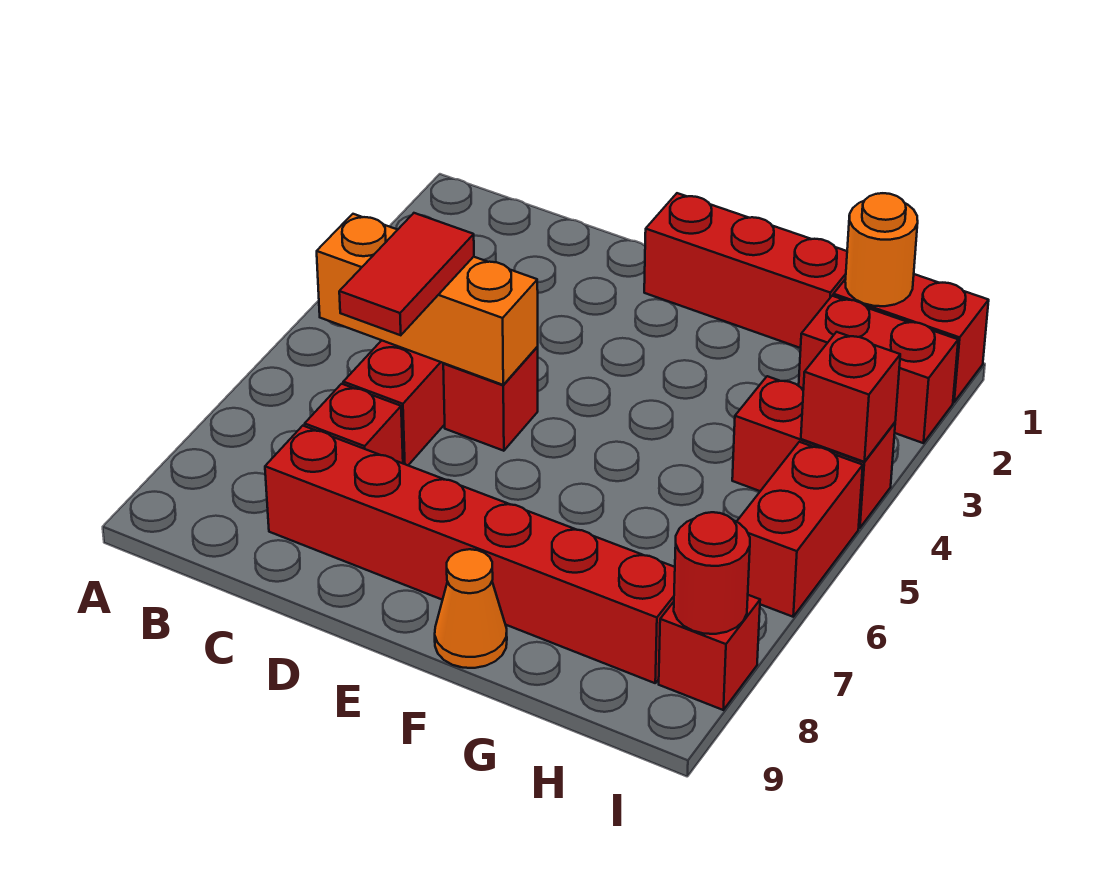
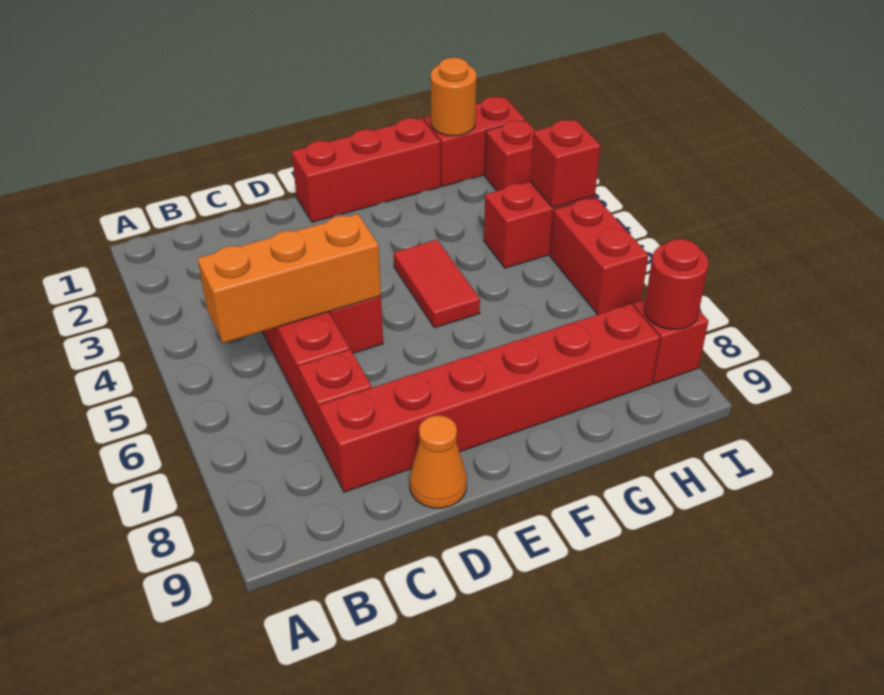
red 1x2 tile [339,213,474,335] -> red 1x2 tile moved to [394,240,480,328]
orange 1x1 cone [435,549,507,668] -> orange 1x1 cone moved to [410,416,467,508]
red 1x2 brick [799,296,958,443] -> red 1x1 brick [485,120,536,191]

